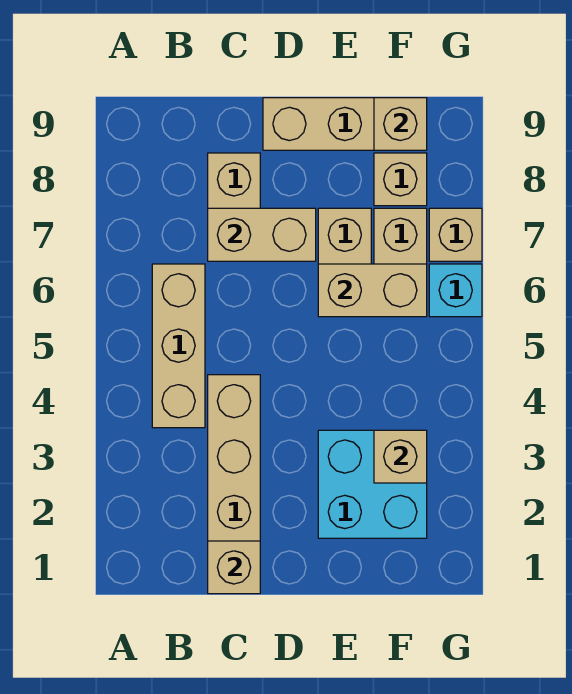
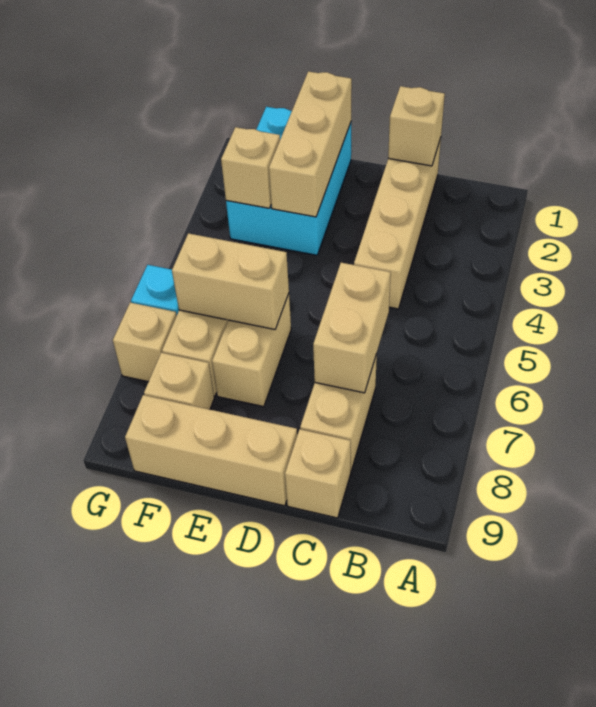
tan 1x3 brick [152,264,205,428] -> tan 1x3 brick moved to [269,71,352,217]
tan 1x2 brick [208,208,316,261] -> tan 1x2 brick turned to [313,263,391,393]
cyan 2x2 brick [318,430,427,538] -> cyan 2x3 brick [226,107,351,255]
tan 1x1 brick [374,98,427,150] -> tan 1x1 brick moved to [285,429,351,518]

